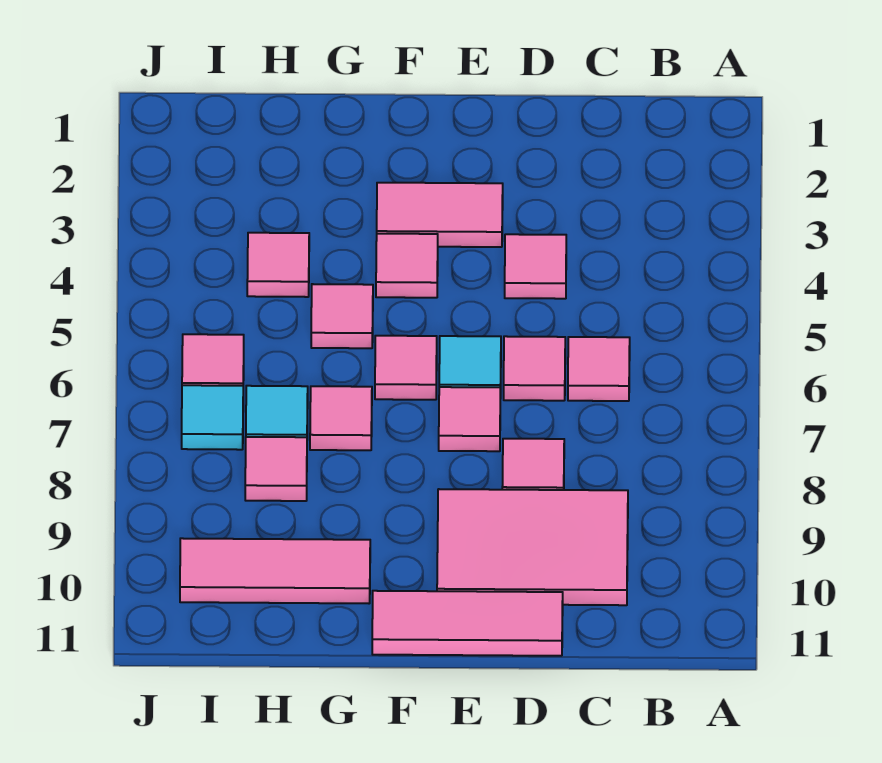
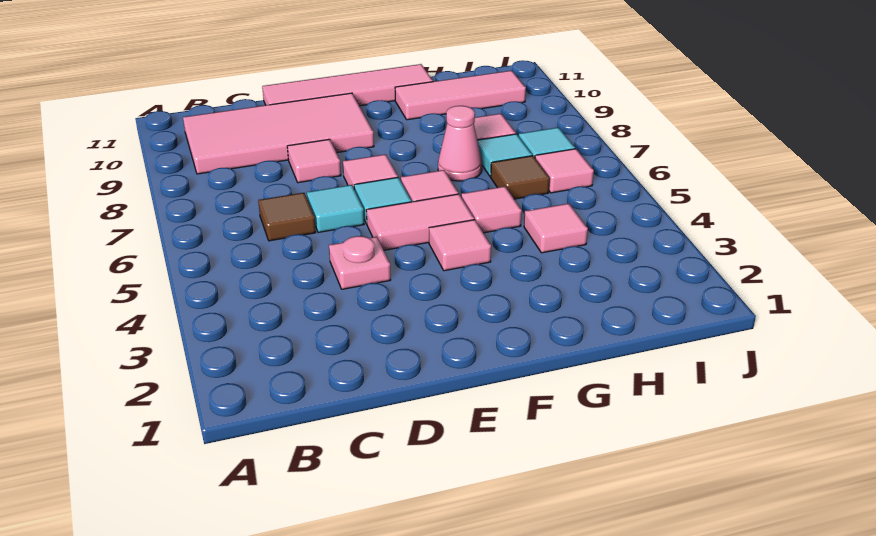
pink 1x1 tile [568,337,630,401] -> brown 1x1 tile [258,193,316,241]
pink 2x3 tile [437,489,628,605] -> pink 2x4 tile [183,93,374,174]
pink 1x1 tile [505,234,566,299] -> pink 1x1 plate [329,236,391,289]
pink 1x1 tile [504,336,565,401] -> cyan 1x1 tile [307,185,364,233]
pink 1x3 tile [372,591,563,656] -> pink 1x4 tile [262,64,433,106]
pink 1x2 tile [377,183,503,247] -> pink 1x2 tile moved to [366,194,474,250]
pink 1x1 tile [310,386,372,450] -> pink 1x1 cone [438,106,482,181]
none -> brown 1x1 tile [491,156,550,199]

